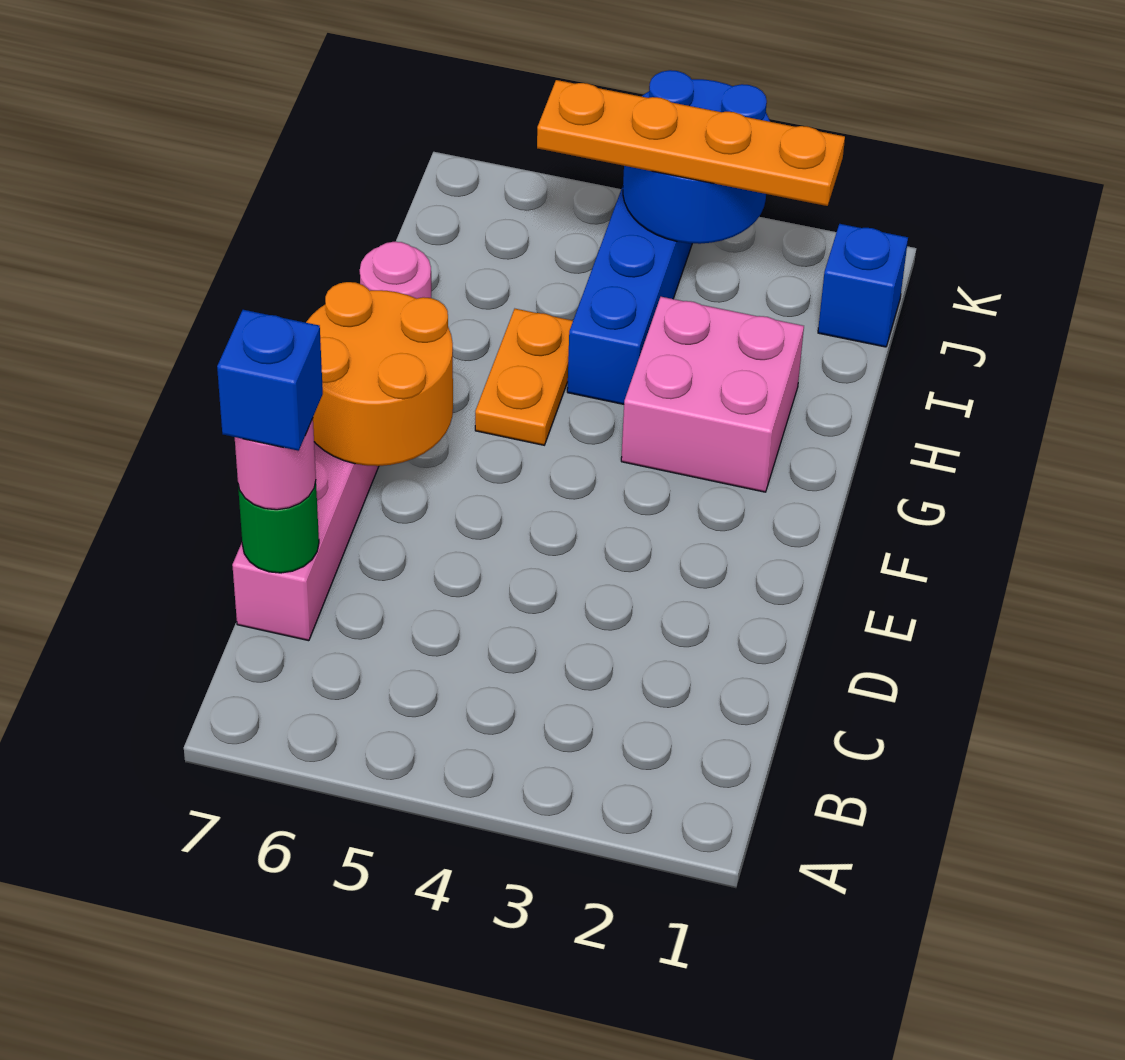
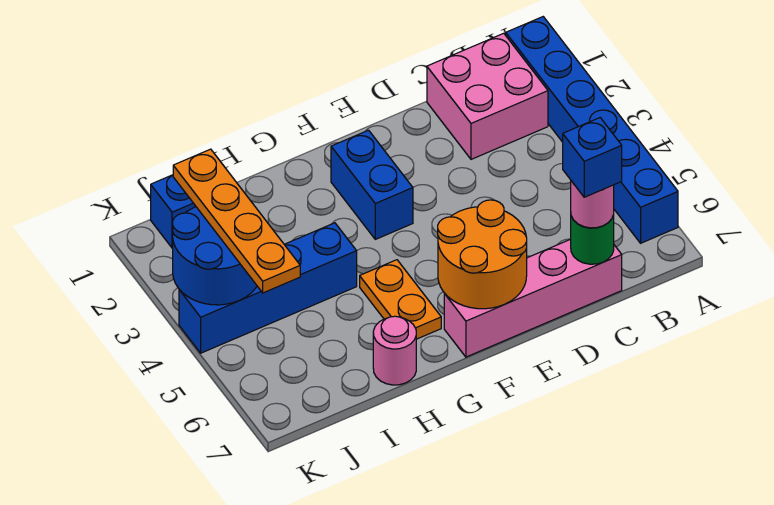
none -> blue 1x6 brick [506,17,678,243]
none -> blue 1x2 brick [331,130,413,239]
pink 2x2 brick [621,297,804,492] -> pink 2x2 brick moved to [427,33,548,159]
orange 1x2 plate [475,309,573,445] -> orange 1x2 plate turned to [360,260,441,339]

